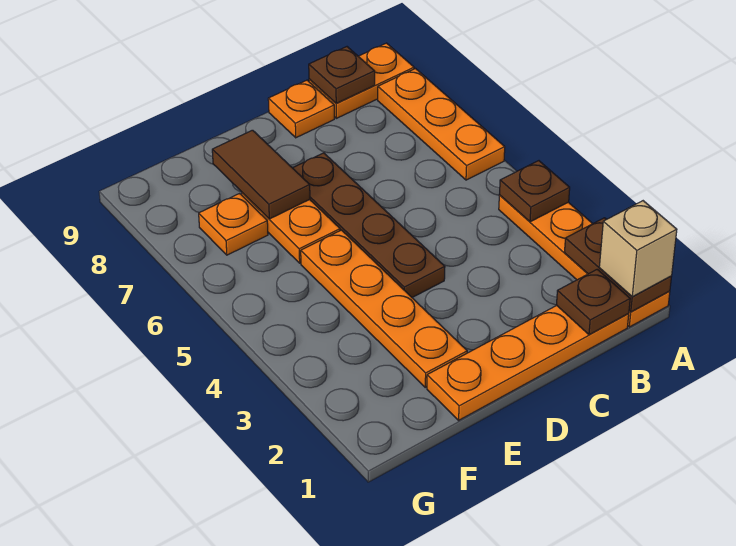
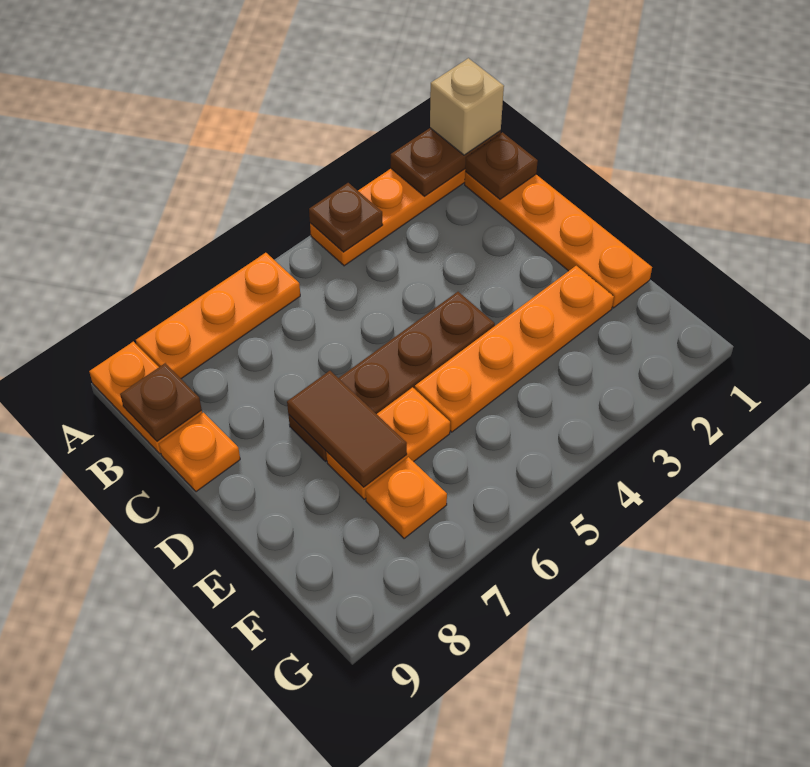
brown 1x2 tile [212,130,310,219] -> brown 1x2 tile turned to [287,371,407,487]

